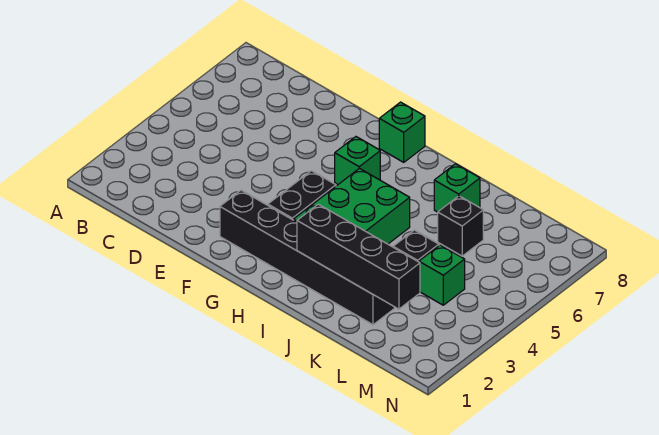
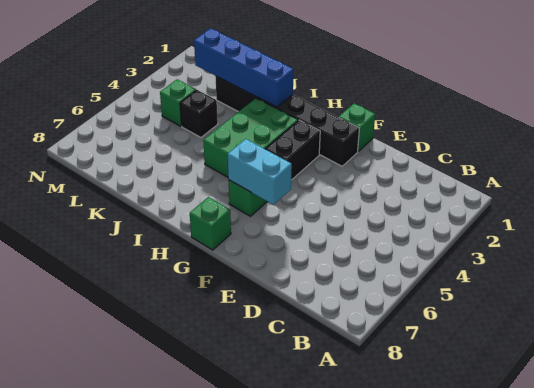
none -> cyan 1x2 brick [228,139,292,205]
black 1x4 brick [297,204,420,309] -> blue 1x4 brick [194,28,294,107]
green 1x1 brick [434,164,480,212] -> green 1x1 brick moved to [339,104,375,151]
black 1x1 brick [438,196,483,256] -> none

